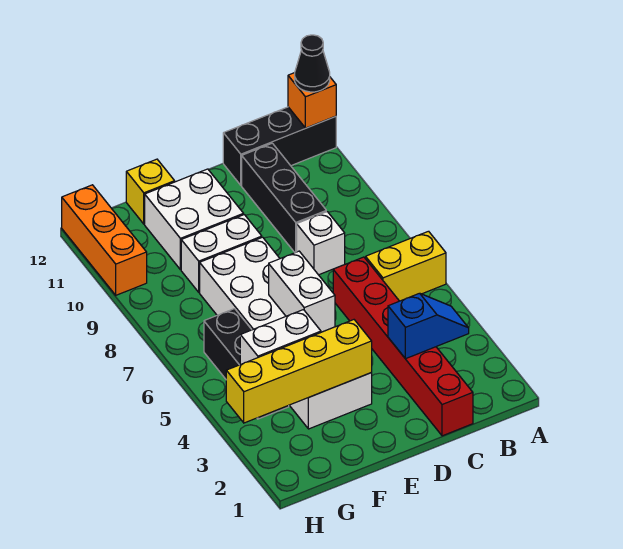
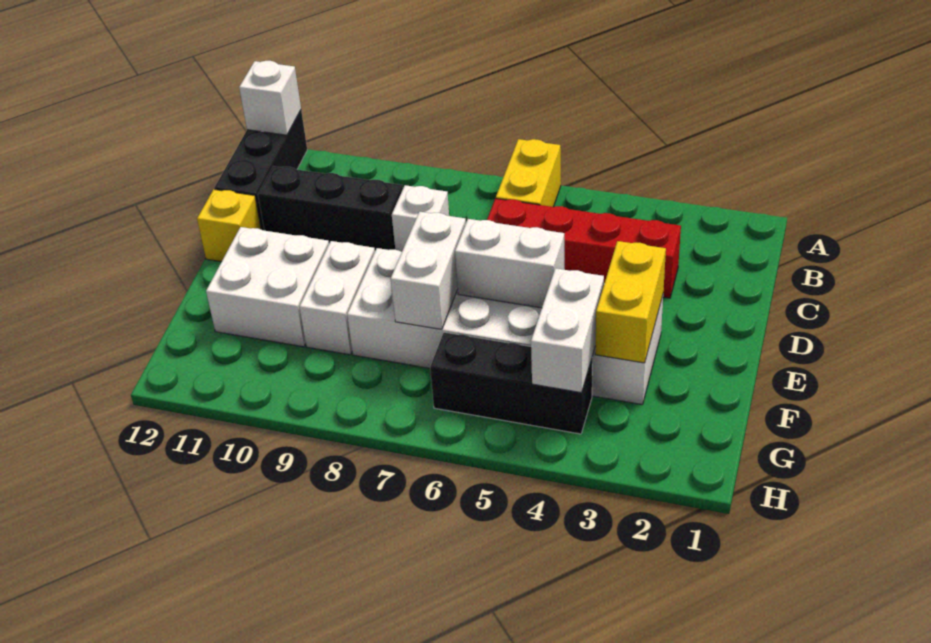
orange 1x1 brick [288,73,336,128] -> white 1x1 brick [239,61,301,135]
black 1x1 cone [295,35,330,92] -> none
blue 1x2 slope [388,293,469,359] -> none
red 1x6 brick [333,257,473,436] -> red 1x4 brick [487,199,681,298]
yellow 1x4 brick [226,320,372,423] -> yellow 1x2 brick [595,241,666,363]
none -> white 1x2 brick [391,212,466,329]
yellow 1x1 brick [126,159,175,224] -> yellow 1x1 brick moved to [197,189,261,262]
orange 1x3 brick [62,185,147,295] -> none

